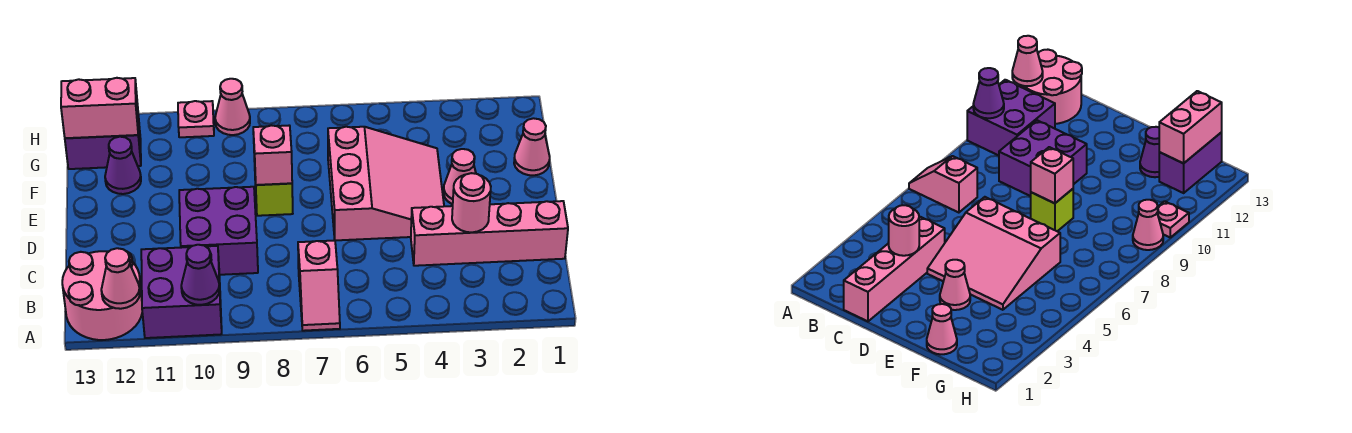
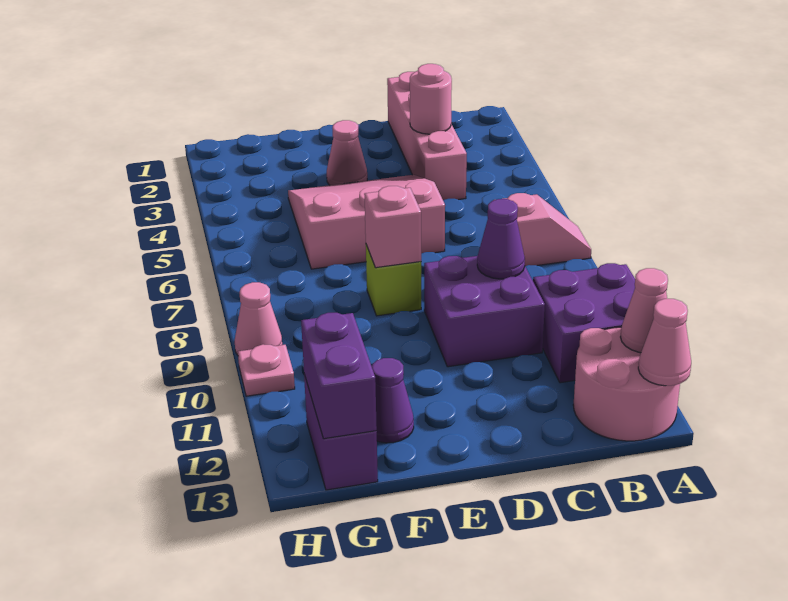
purple 1x1 cone [181,245,220,305] -> purple 1x1 cone moved to [477,199,525,279]
pink 1x1 cone [514,118,550,175] -> pink 1x1 cone moved to [638,299,691,386]
pink 1x2 brick [61,78,138,138] -> purple 1x2 brick [301,313,377,439]

